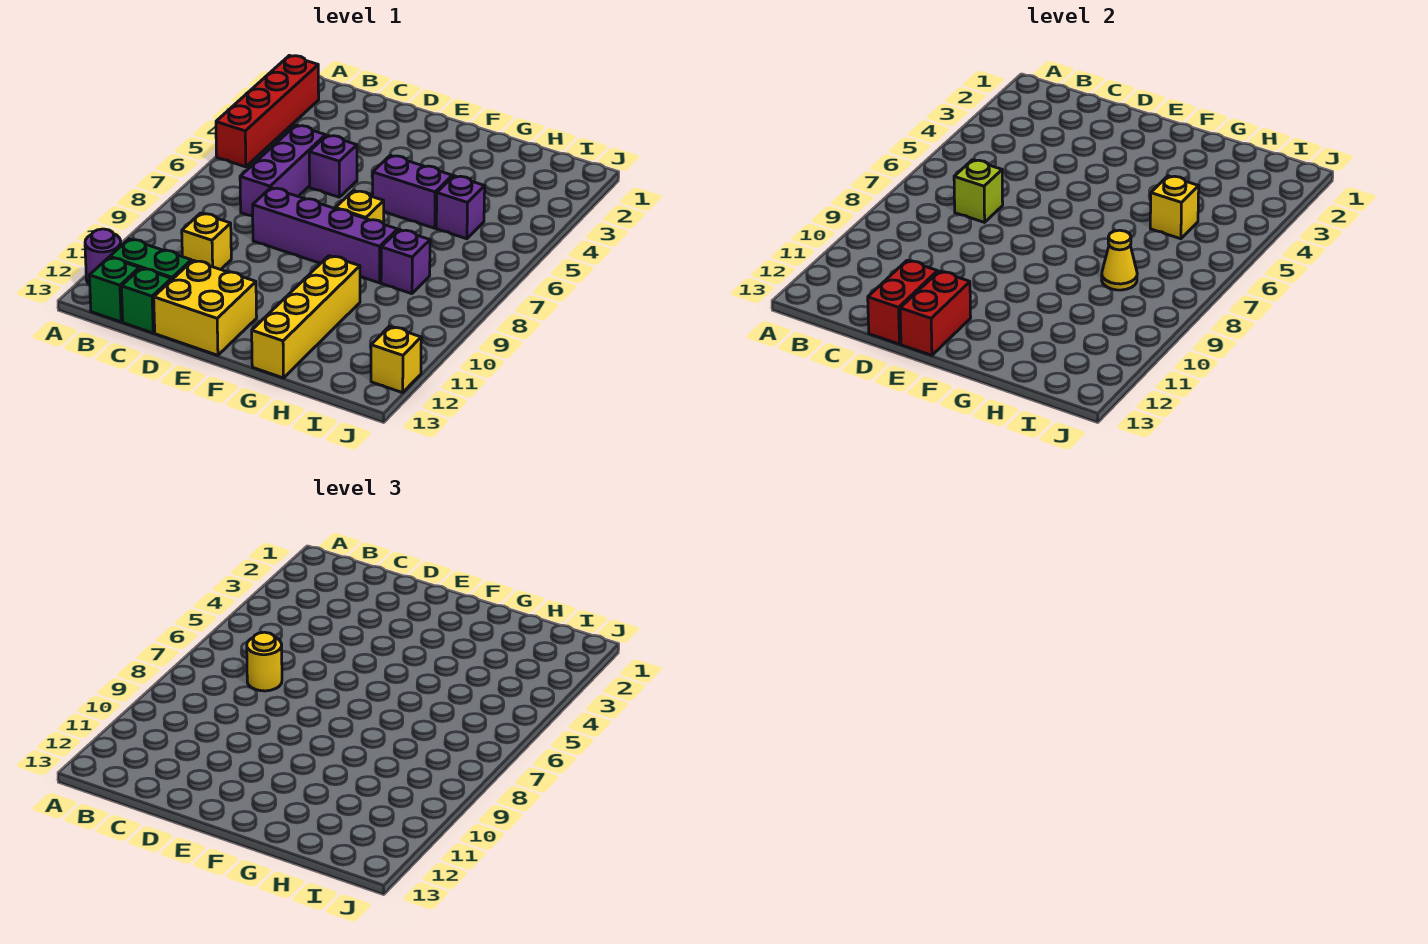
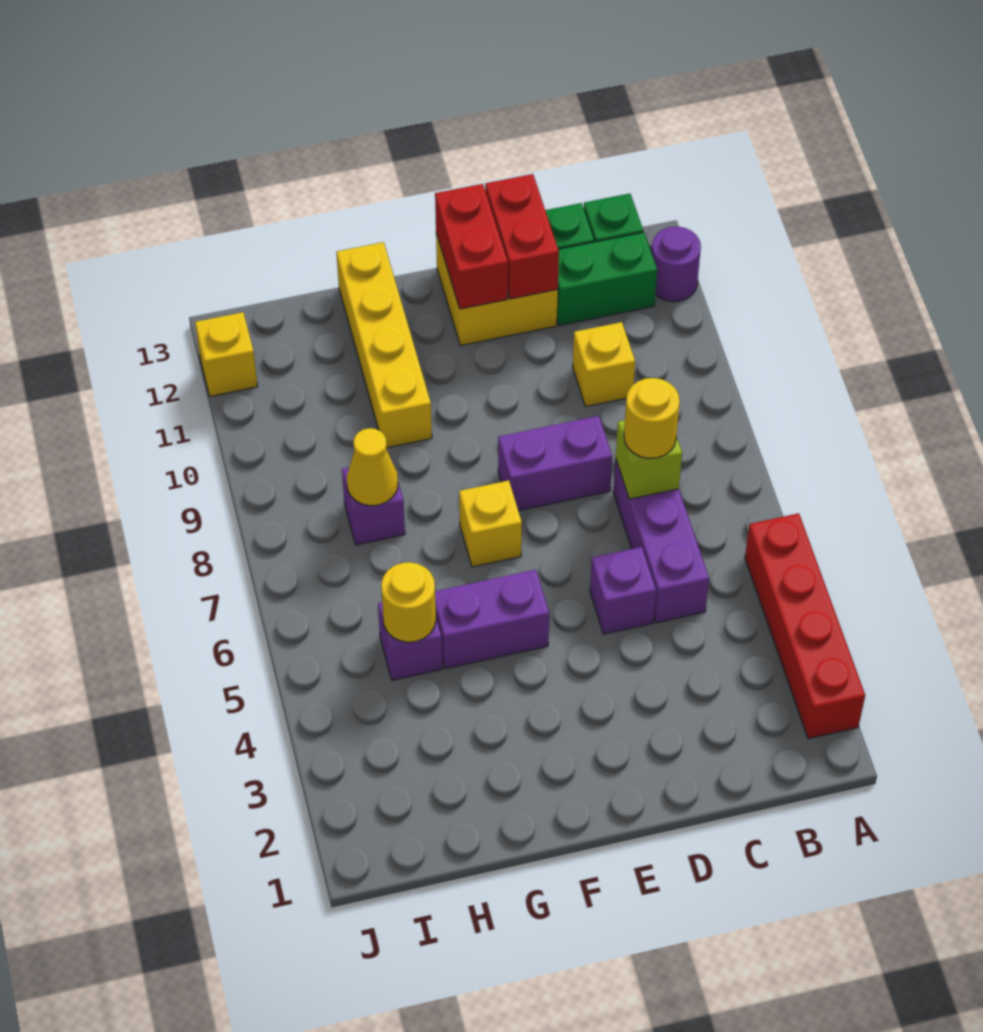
purple 1x4 brick [253,188,397,283] -> purple 1x2 brick [498,416,612,511]
yellow 1x1 brick [1150,176,1199,239] -> yellow 1x1 round brick [381,562,436,642]

